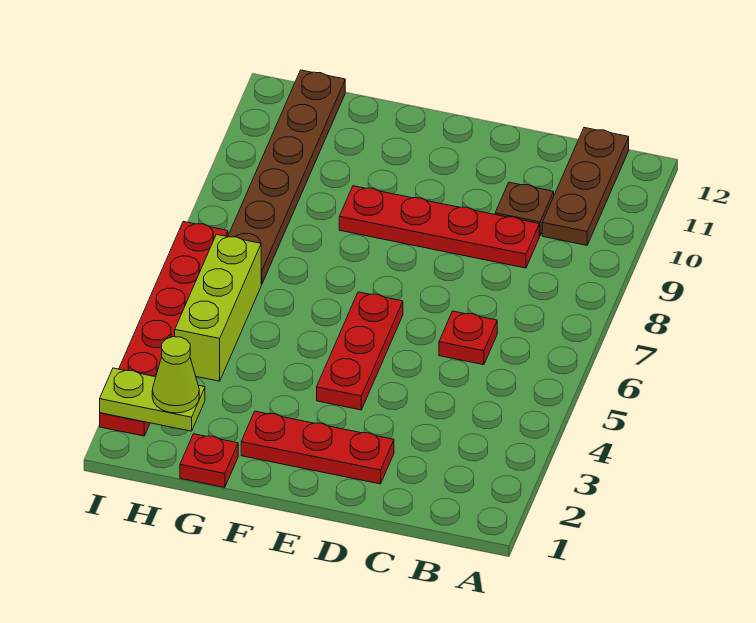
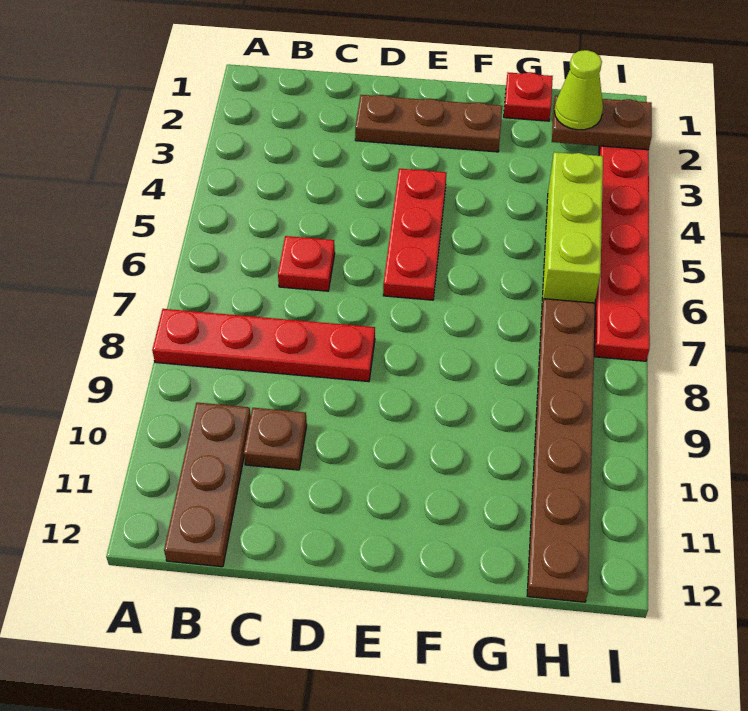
red 1x4 plate [339,186,539,268] -> red 1x4 plate moved to [152,309,375,382]
red 1x3 plate [241,411,394,484] -> brown 1x3 plate [355,95,502,152]
lime 1x2 plate [100,368,205,431] -> brown 1x2 plate [552,95,652,150]

